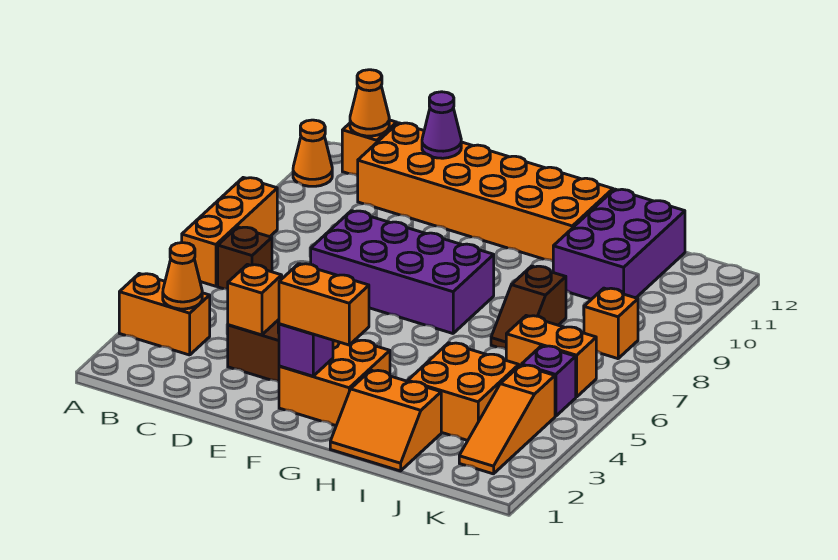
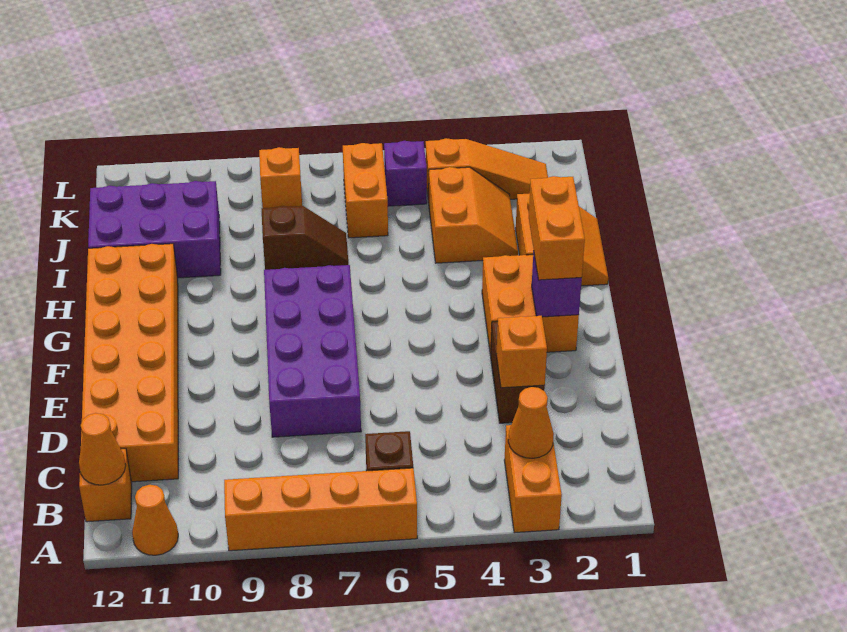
orange 1x3 brick [182,178,277,286] -> orange 1x4 brick [224,468,417,551]
purple 1x1 cone [422,92,461,158] -> none
orange 2x2 brick [408,343,519,440] -> orange 2x2 slope [429,167,518,263]

